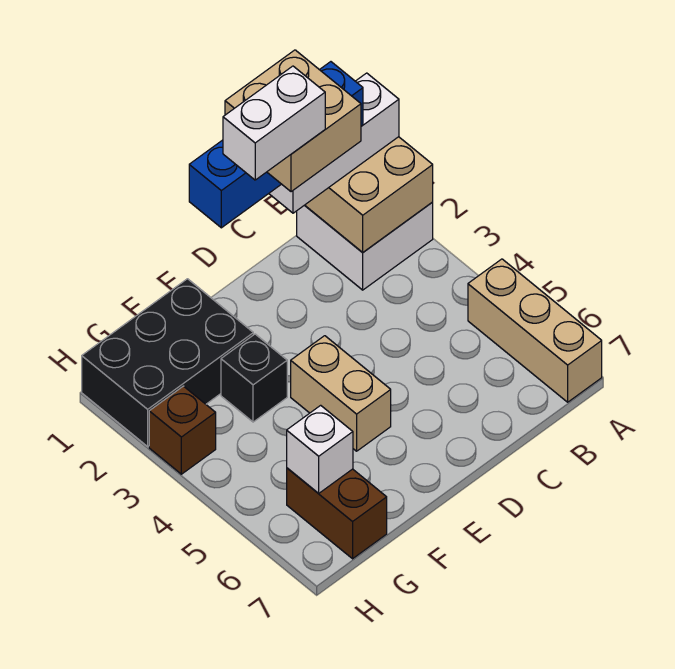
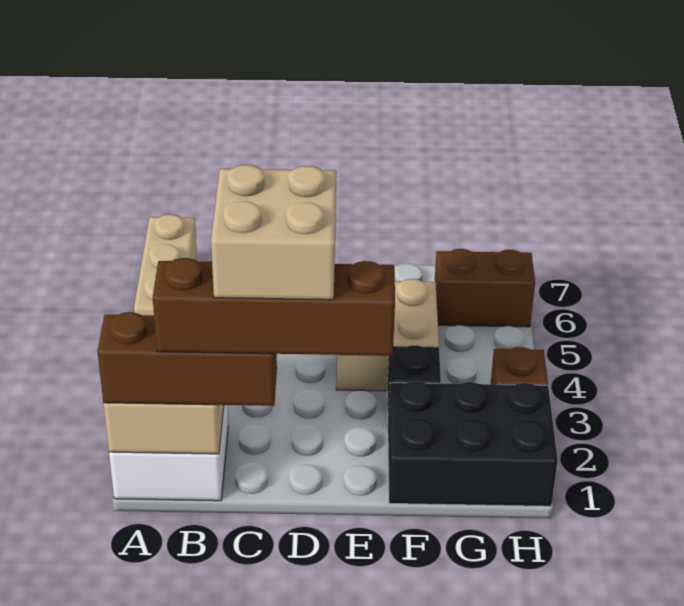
white 1x3 brick [269,73,399,213] -> brown 1x3 brick [98,312,277,406]
blue 1x4 brick [189,62,363,228] -> brown 1x4 brick [153,258,395,356]
white 1x2 brick [223,66,325,180] -> none
tan 1x2 brick [291,336,391,451] -> tan 2x2 brick [336,279,439,391]
brown 1x2 brick [287,468,387,559] -> brown 1x2 brick turned to [435,249,535,327]
white 1x1 brick [287,405,353,493] -> none

